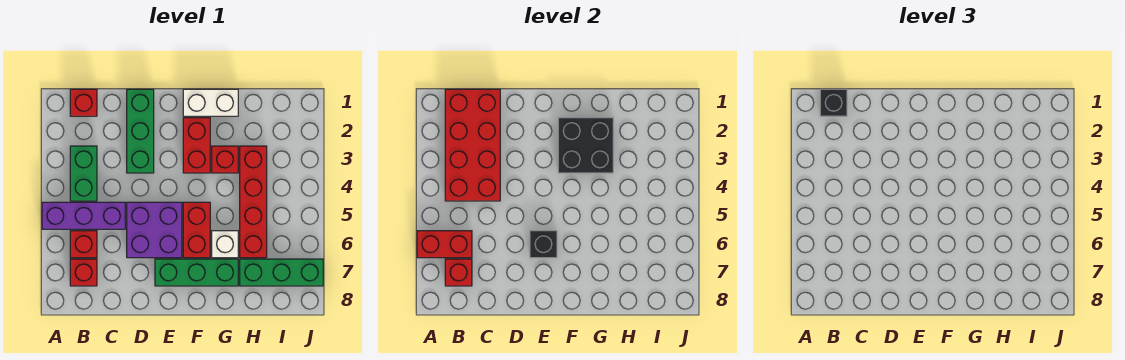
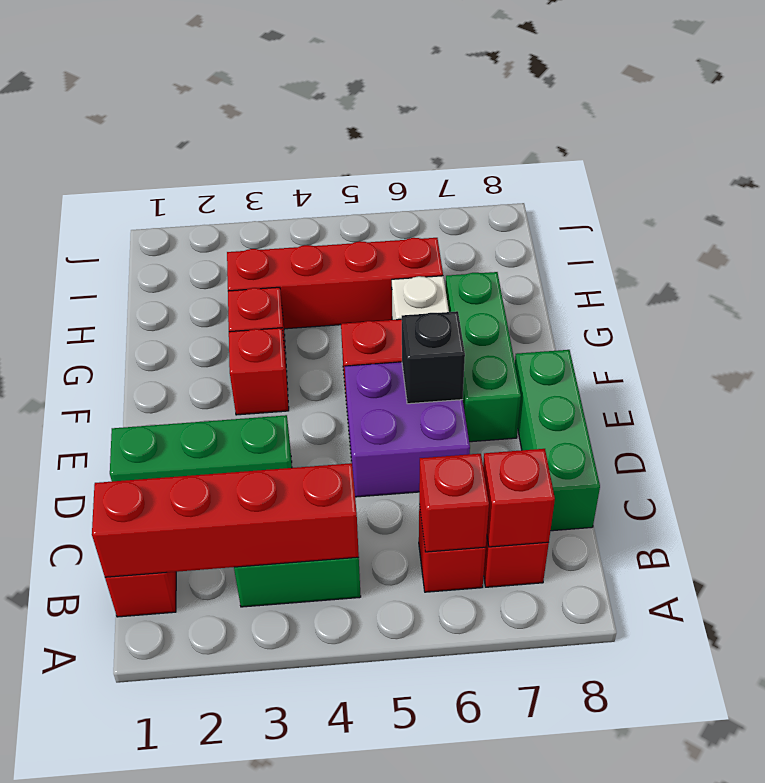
purple 1x3 brick [42,202,125,229] -> none
red 1x2 brick [417,231,472,258] -> red 1x1 brick [419,454,489,552]
red 2x4 brick [445,89,500,201] -> red 1x4 brick [92,463,359,577]
black 1x1 brick [820,89,847,116] -> none
white 1x2 brick [183,89,238,116] -> none
red 1x2 brick [183,118,210,173] -> red 1x1 brick [229,328,289,415]
black 2x2 brick [558,118,613,173] -> none
green 1x3 brick [240,259,323,286] -> green 1x3 brick moved to [515,350,600,531]

